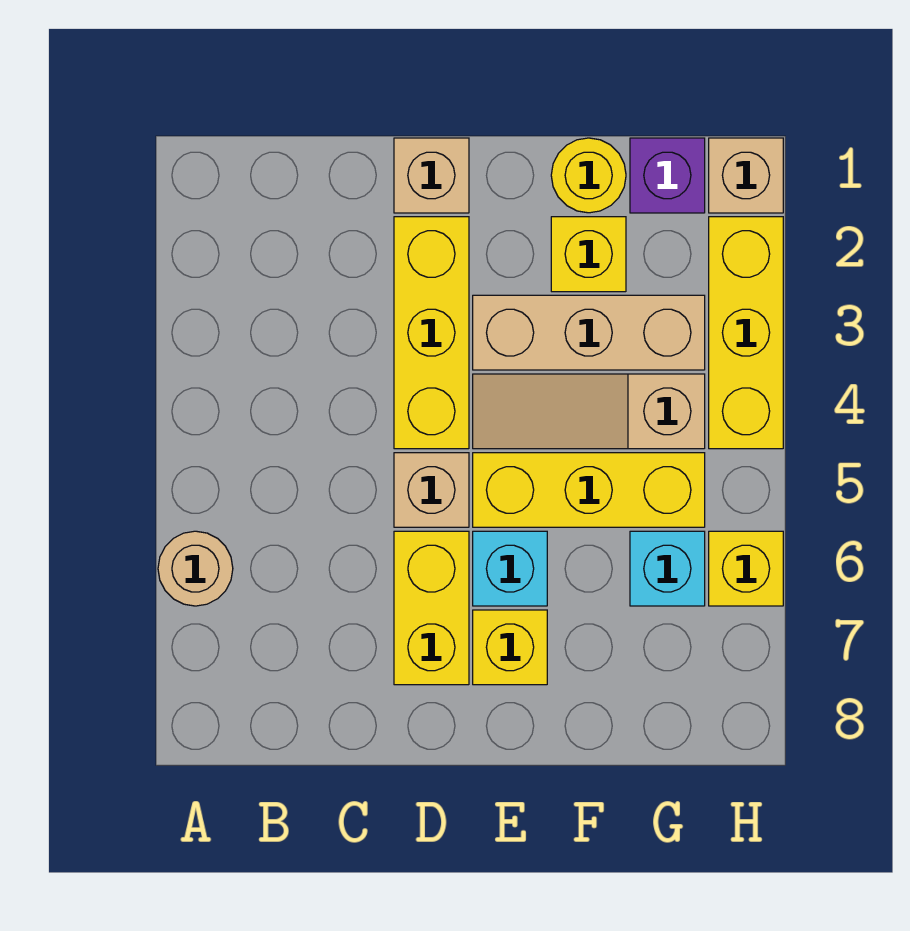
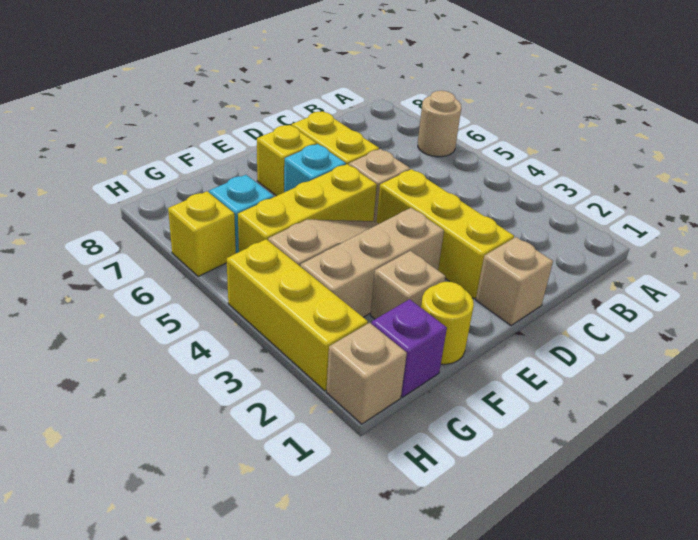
yellow 1x1 brick [551,217,626,292] -> tan 1x1 brick [370,251,445,319]

